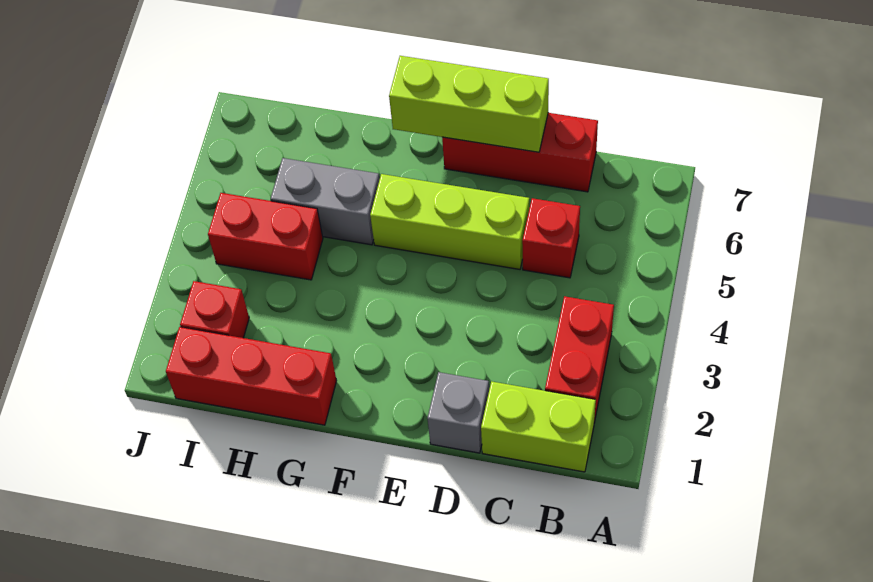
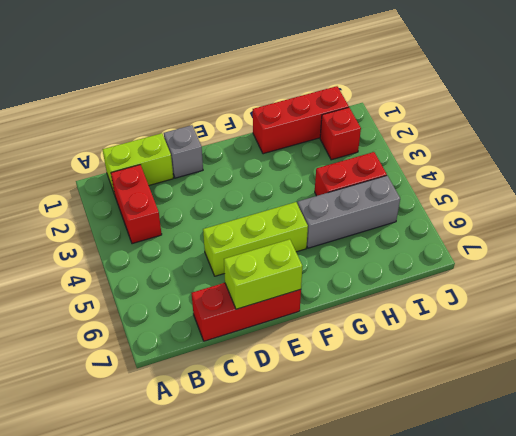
red 1x1 brick [522,198,580,278] -> none
lime 1x3 brick [389,56,549,152] -> lime 1x2 brick [224,239,303,309]
grey 1x2 brick [271,158,380,245] -> grey 1x3 brick [298,176,400,248]

